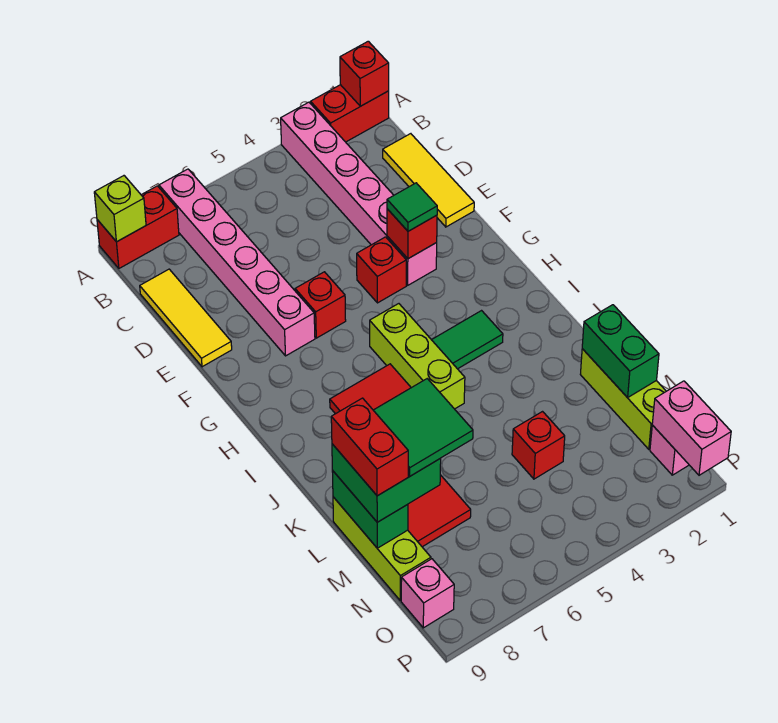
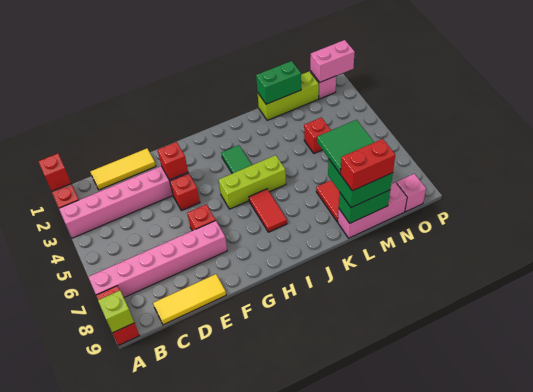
green 1x1 tile [387,183,437,231] -> none
lime 1x3 brick [333,497,431,601] -> pink 1x3 brick [338,182,407,238]

